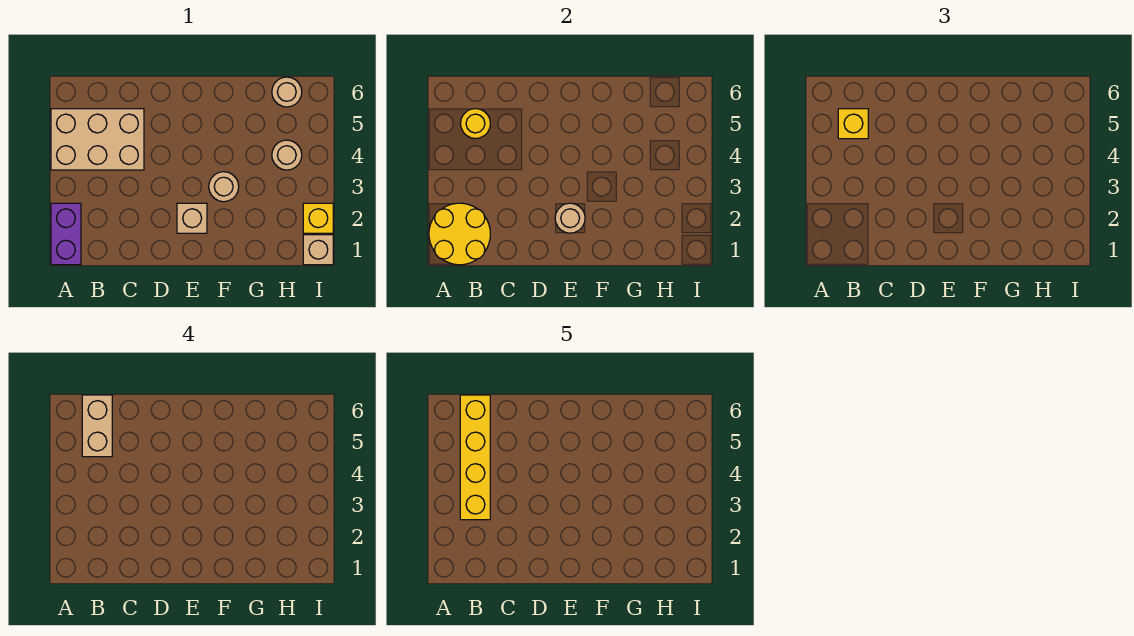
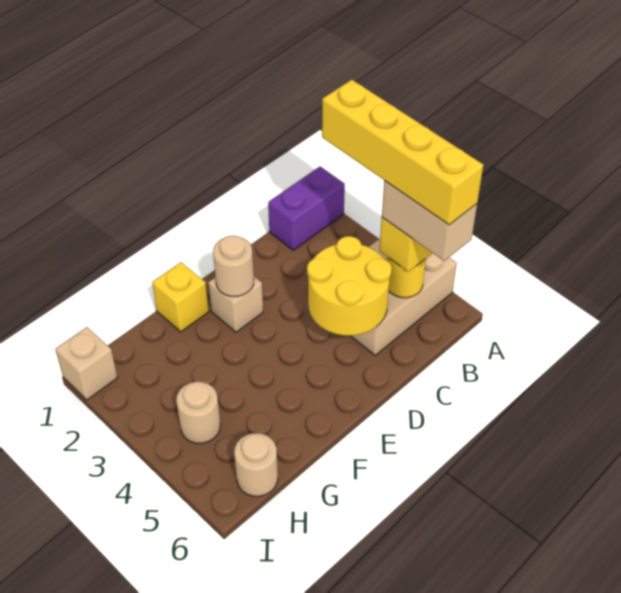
purple 1x2 brick [51,203,81,265] -> purple 1x2 brick turned to [268,166,345,250]
yellow 2x2 round brick [429,203,490,265] -> yellow 2x2 round brick moved to [307,236,392,336]
tan 1x1 round brick [209,172,239,202] -> none
yellow 1x1 brick [303,203,333,233] -> yellow 1x1 brick moved to [152,262,209,332]

